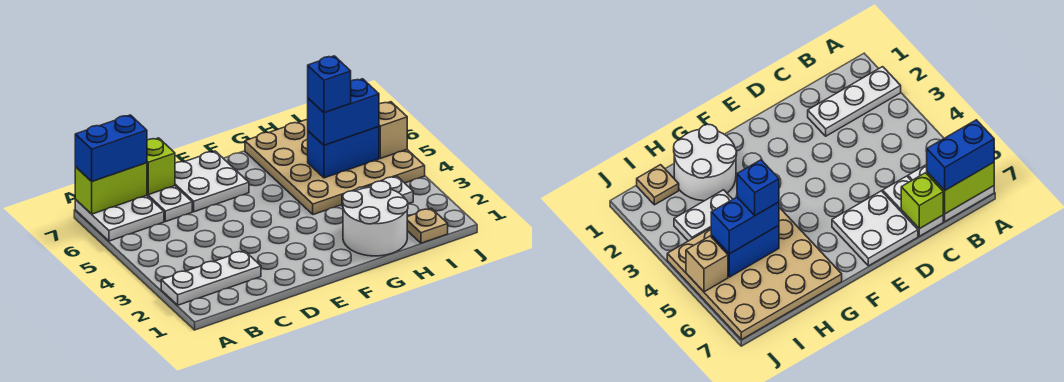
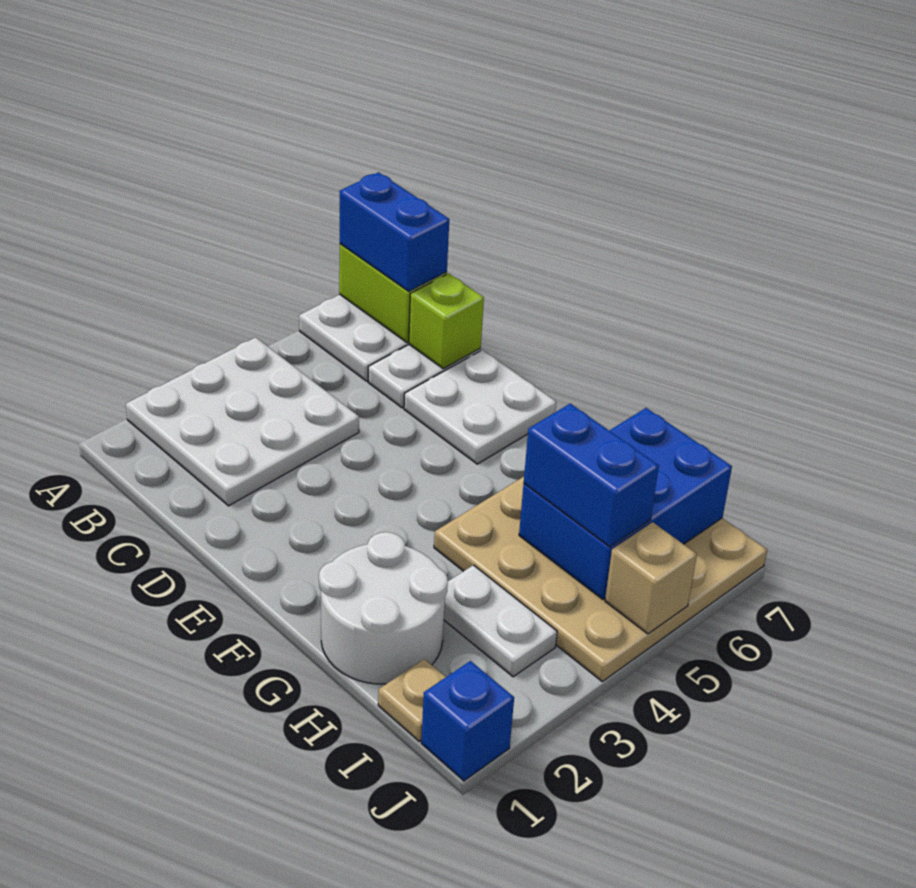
white 1x3 plate [161,251,261,305] -> white 3x3 plate [126,337,359,506]
blue 1x2 brick [308,127,379,178] -> blue 2x3 brick [519,408,732,599]
blue 1x1 brick [308,56,351,113] -> blue 1x1 brick moved to [421,661,514,781]

